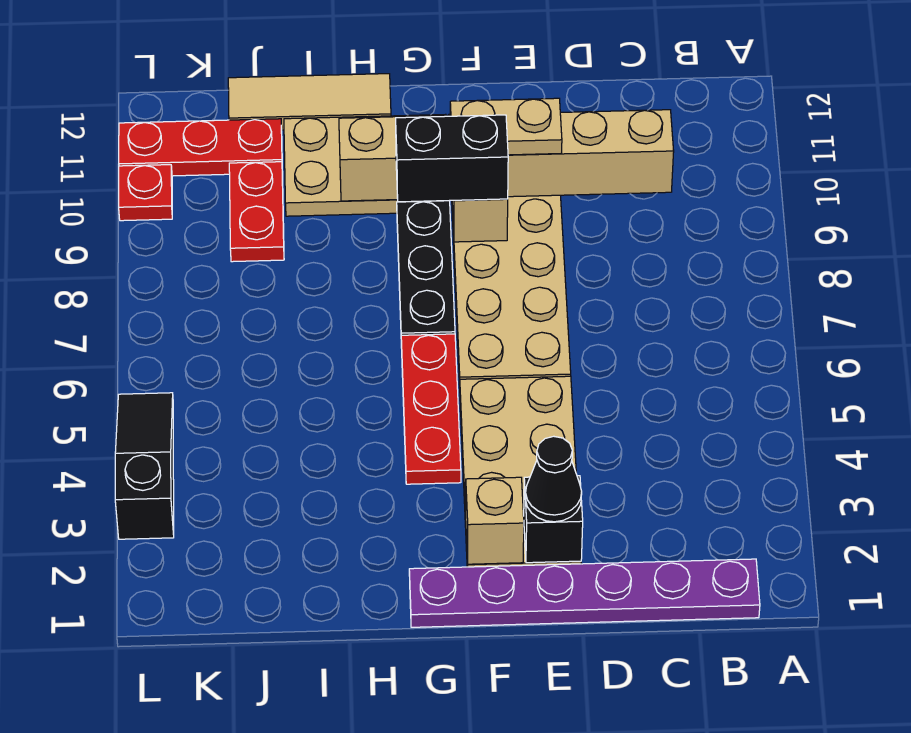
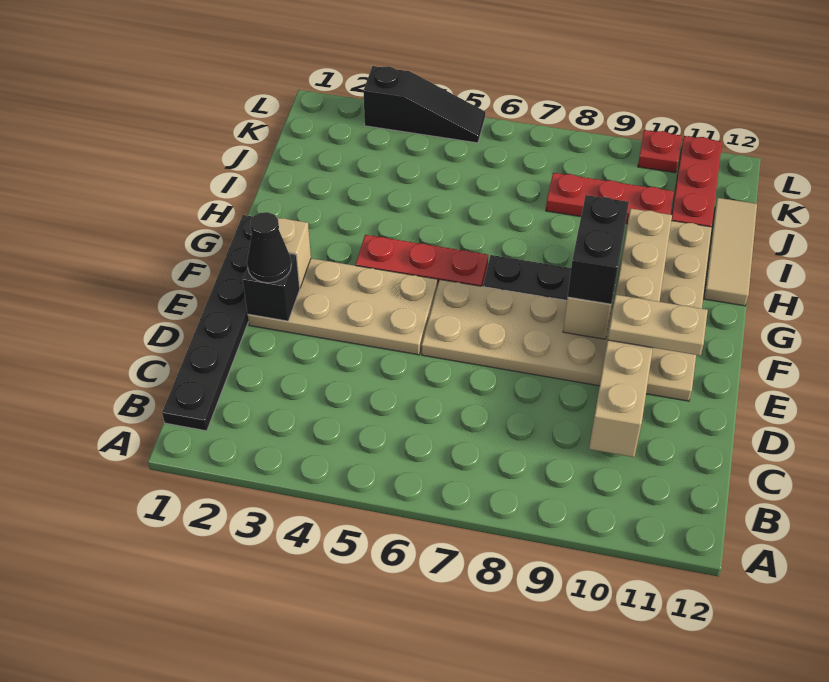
purple 1x6 plate [409,559,760,627] -> black 1x6 plate [162,215,253,431]
tan 1x2 plate [450,98,562,155] -> tan 1x2 plate turned to [608,295,708,356]
red 1x2 plate [229,162,284,262] -> red 1x3 plate [546,173,674,224]

